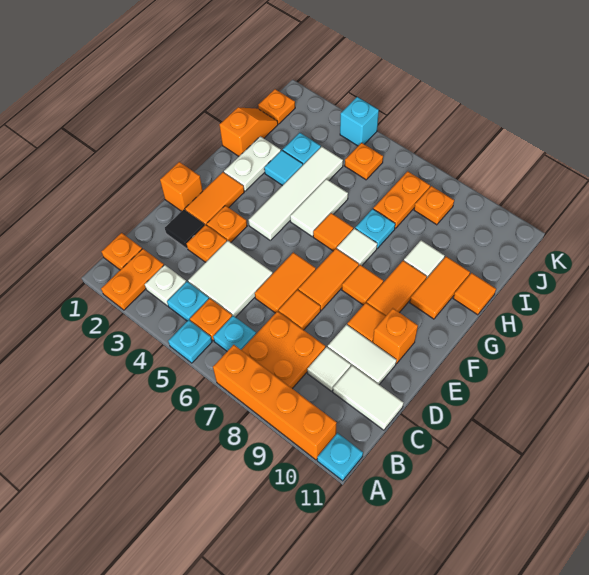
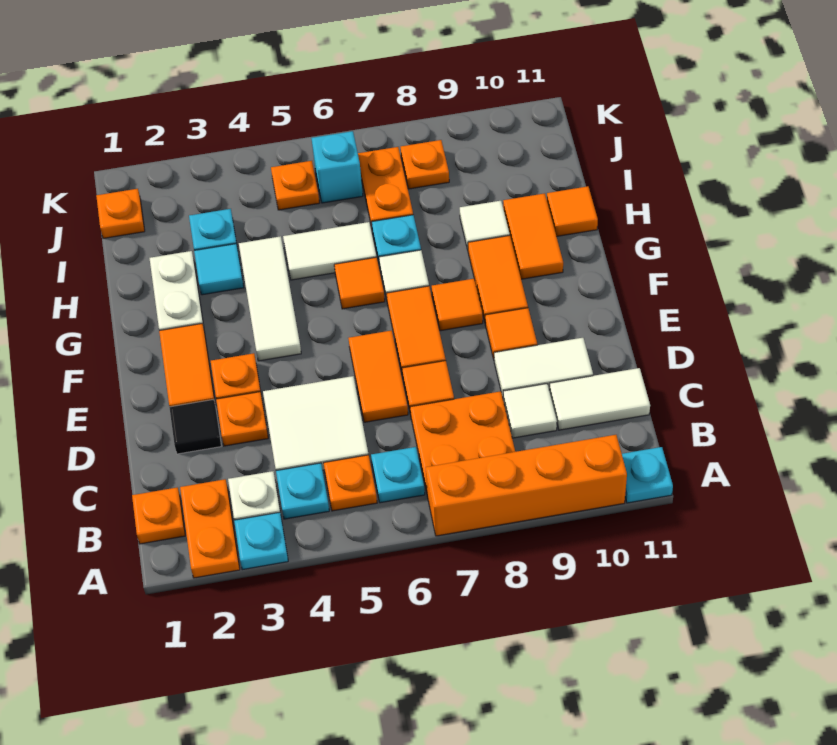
cyan 1x1 plate [168,320,212,363] -> cyan 1x1 plate moved to [234,512,288,570]
orange 1x1 brick [160,162,203,211] -> none
orange 1x1 brick [373,308,418,364] -> none
white 1x4 tile [248,147,343,240] -> white 1x3 tile [239,236,301,361]
white 1x2 tile [290,179,348,236] -> white 1x2 tile turned to [283,222,376,280]
orange 1x2 slope [219,107,278,156] -> none
cyan 1x1 brick [340,97,379,146] -> cyan 1x1 brick moved to [311,131,363,203]

